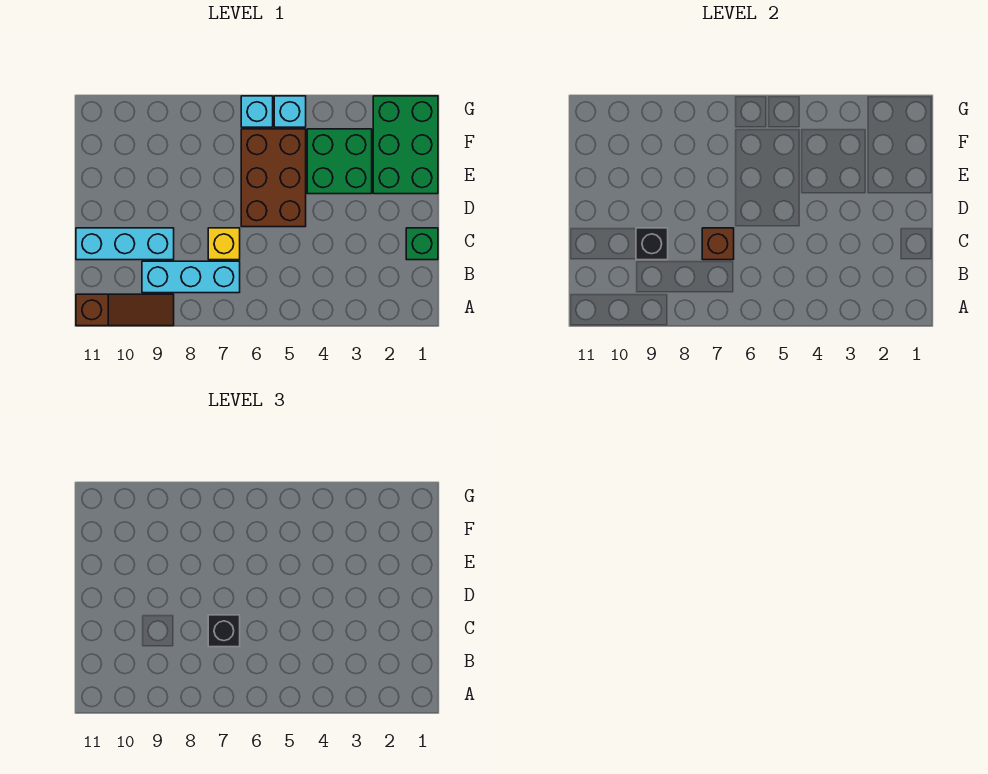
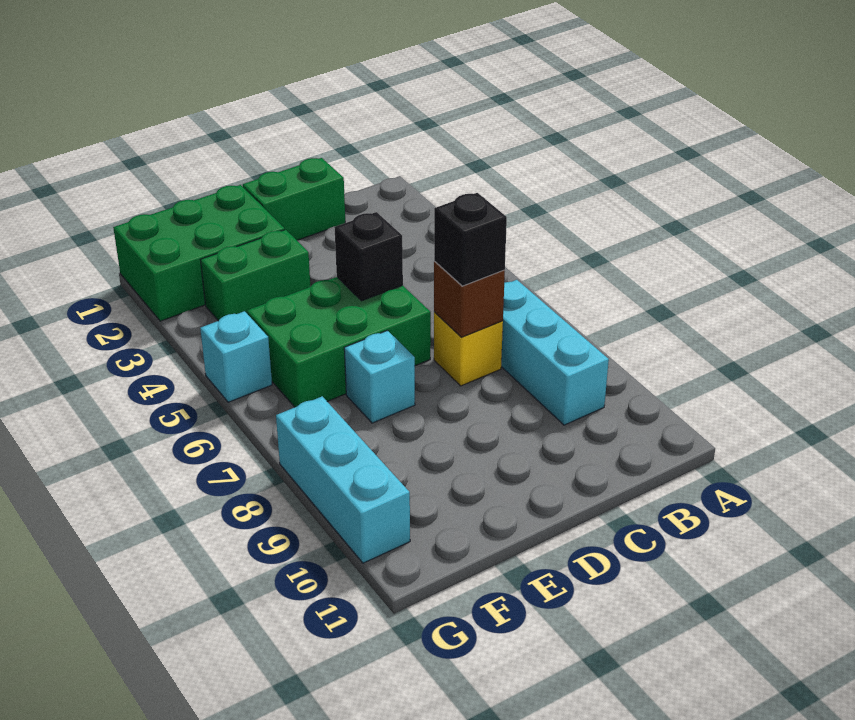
brown 1x3 slope [76,294,174,326] -> none
green 1x1 brick [406,228,438,260] -> green 1x2 brick [243,158,345,240]
cyan 1x3 brick [76,228,174,260] -> cyan 1x3 brick moved to [276,396,410,563]
black 1x1 brick [636,228,668,260] -> black 1x1 brick moved to [334,212,403,301]
brown 2x3 brick [241,129,306,227] -> green 2x3 brick [247,277,431,407]
green 2x2 brick [307,129,372,194] -> green 1x2 brick [201,230,310,321]
cyan 1x1 brick [241,96,273,127] -> cyan 1x1 brick moved to [344,331,415,423]

